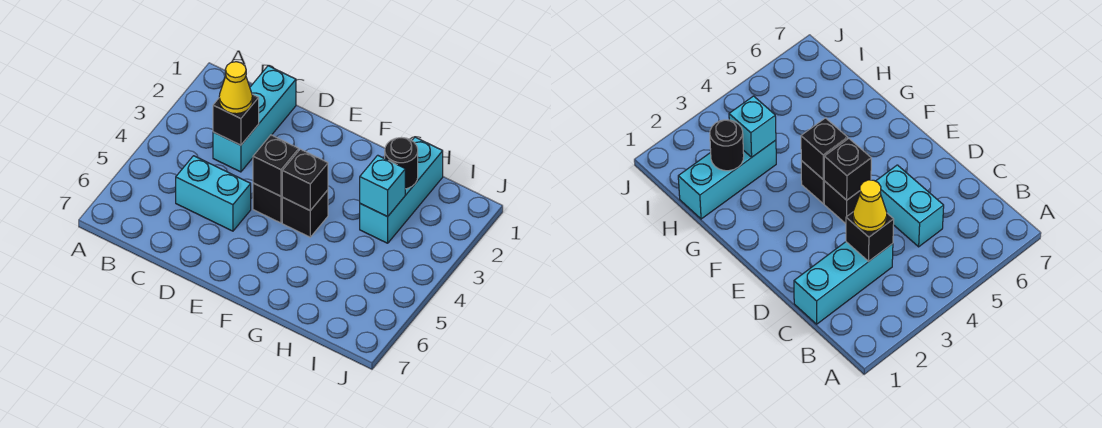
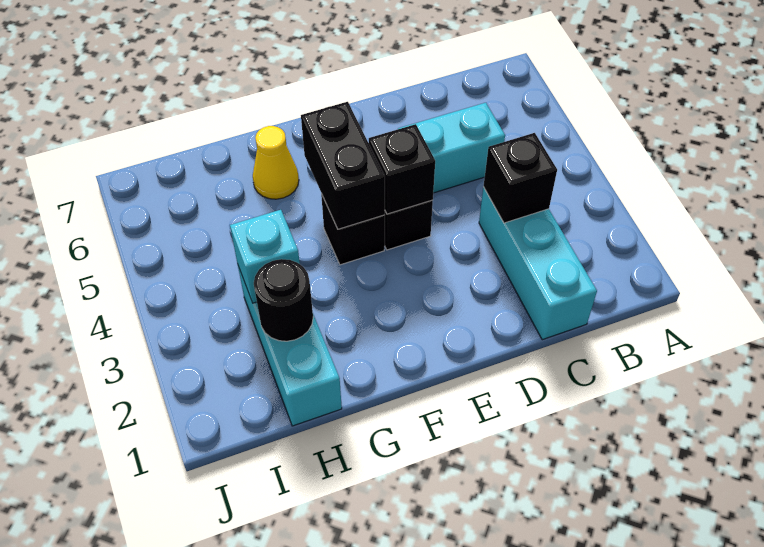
yellow 1x1 cone [219,62,252,114] -> yellow 1x1 cone moved to [253,126,299,199]
black 1x1 brick [282,149,328,210] -> black 1x2 brick [301,102,385,229]

